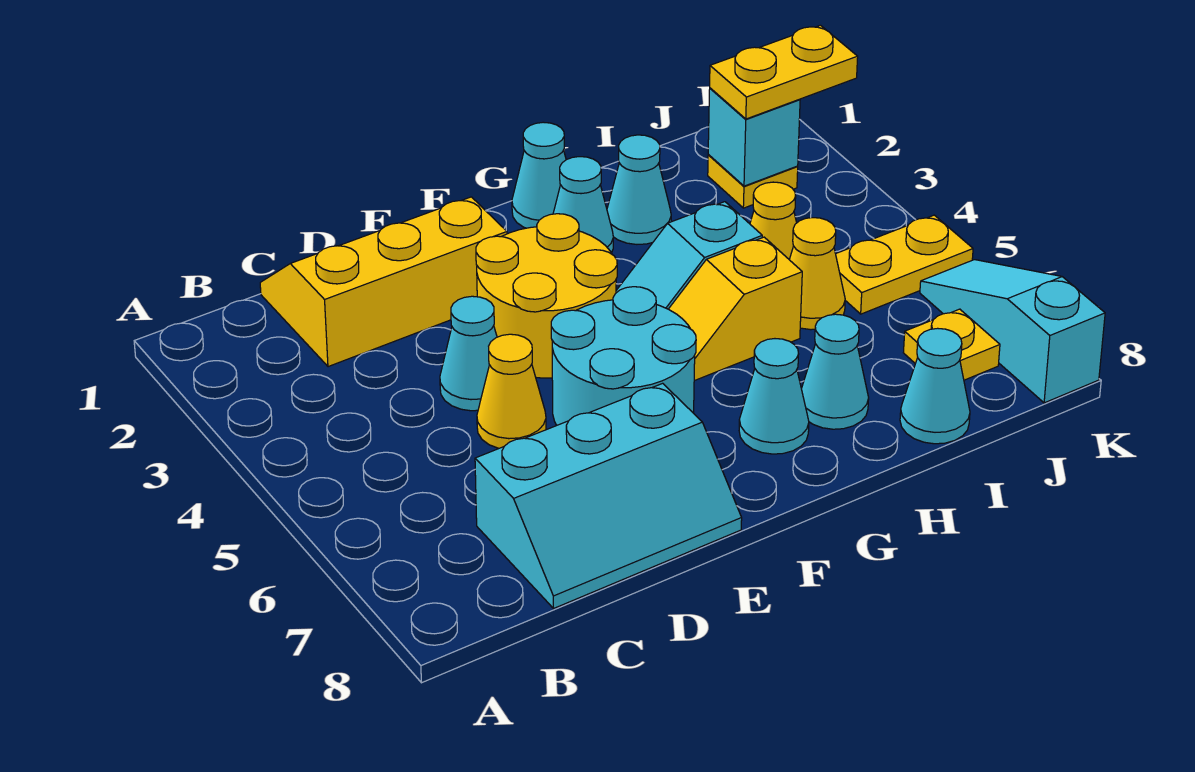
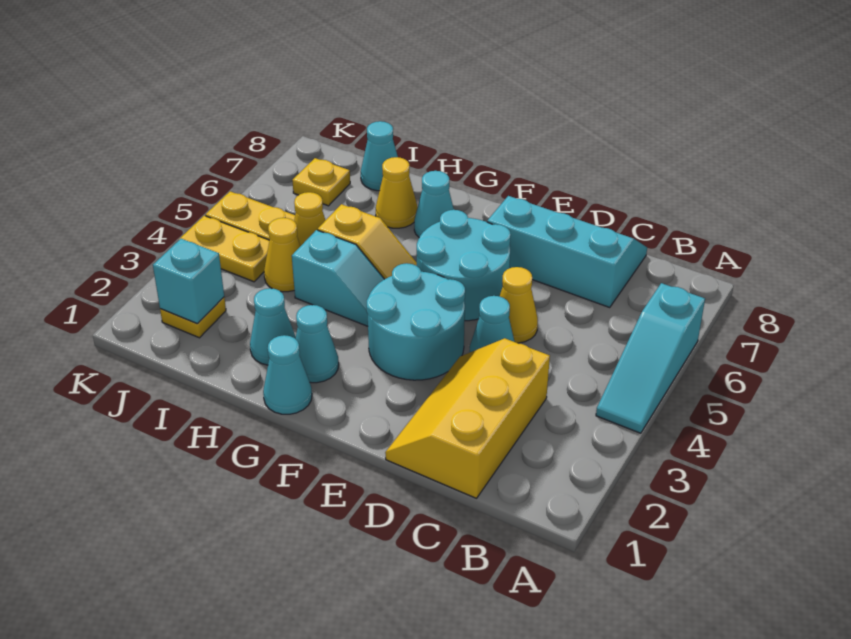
yellow 2x3 slope [260,197,507,367] -> yellow 2x3 slope turned to [385,338,550,498]
yellow 2x2 round brick [476,214,617,378] -> cyan 2x2 round brick [367,263,465,380]
cyan 1x1 cone [801,314,869,429] -> yellow 1x1 cone [376,157,418,228]
yellow 1x2 plate [710,25,858,119] -> yellow 1x2 plate moved to [179,216,269,282]
cyan 1x3 slope [920,260,1105,403] -> cyan 1x3 slope moved to [596,283,705,433]

